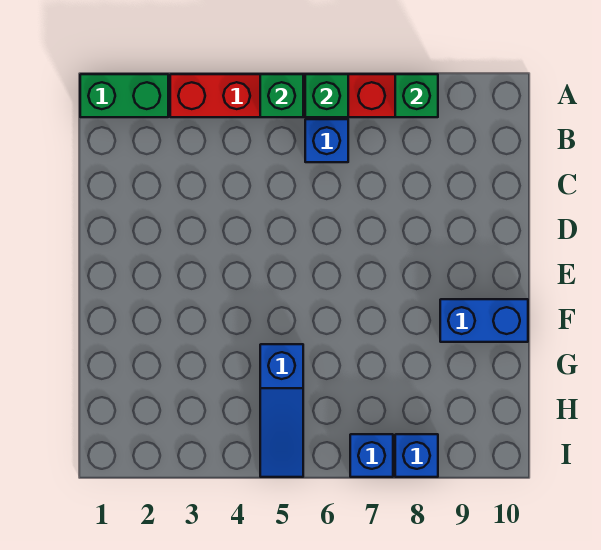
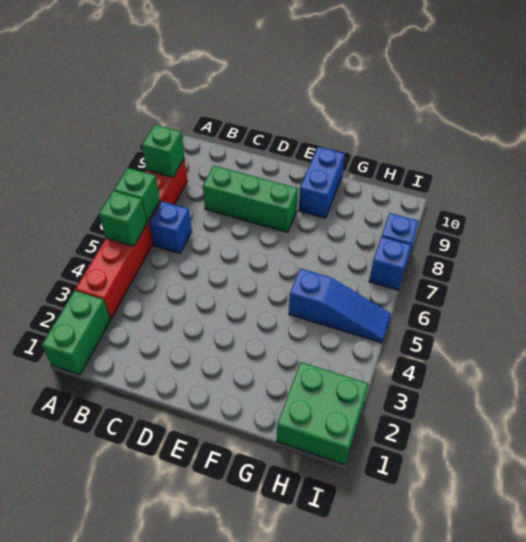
none -> green 1x3 brick [203,166,298,232]
none -> green 2x2 brick [277,362,369,465]

